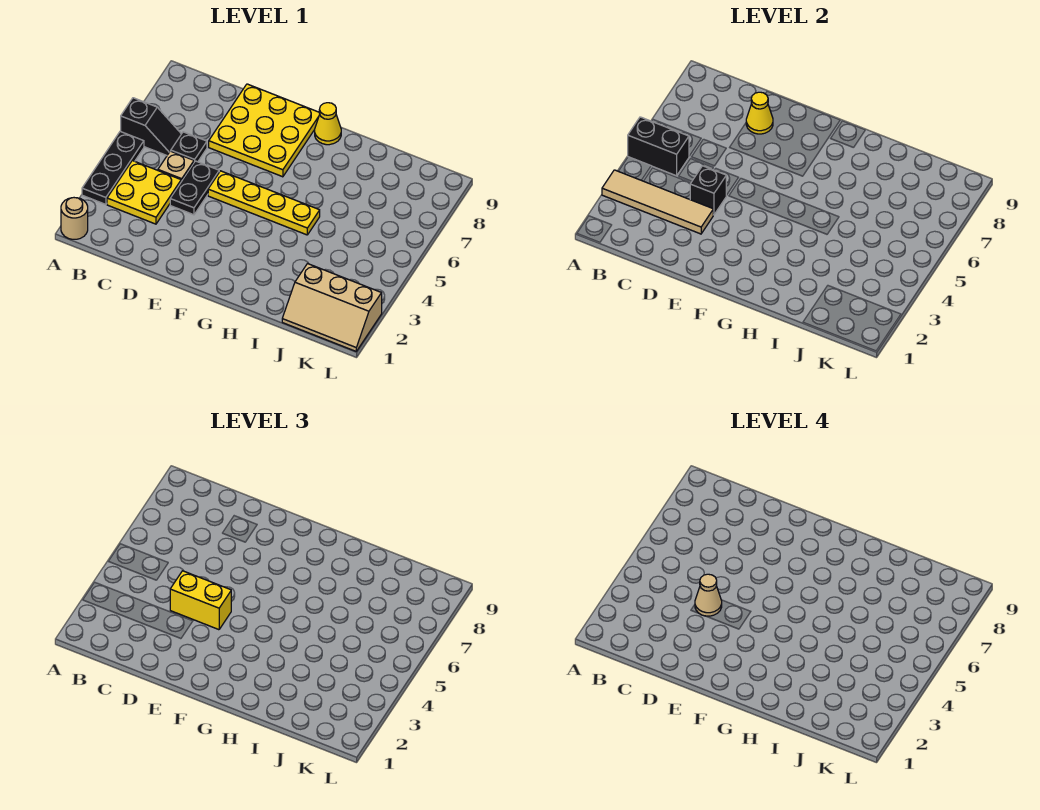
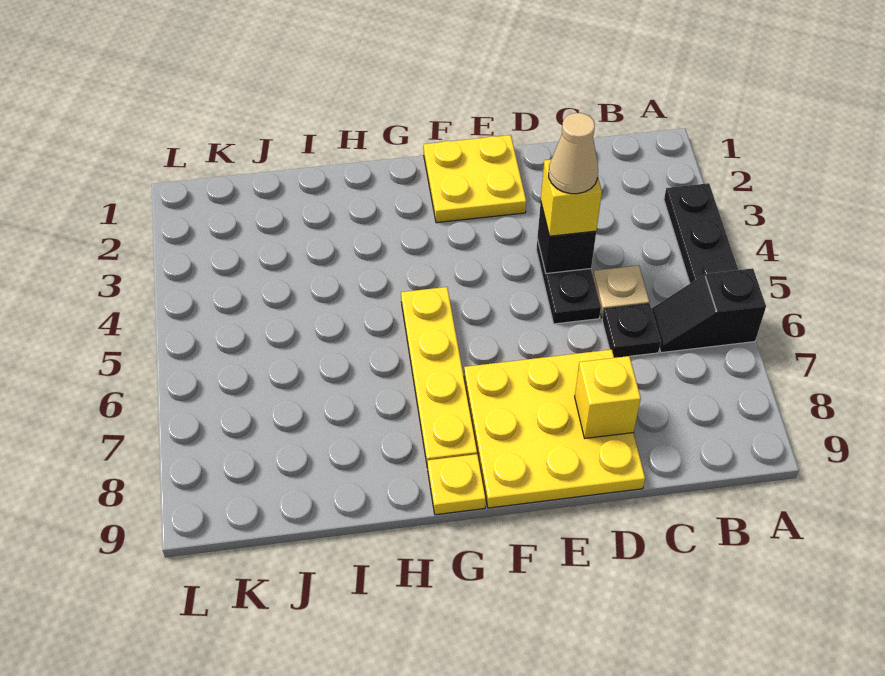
tan 1x1 round brick [61,198,88,239] -> none
tan 1x4 tile [602,170,713,234] -> none
black 1x2 brick [628,117,689,176] -> none
yellow 2x2 plate [107,161,181,224] -> yellow 2x2 plate moved to [424,135,526,223]
yellow 1x2 brick [170,571,231,630] -> yellow 1x1 brick [541,160,602,236]
yellow 1x1 cone [746,92,773,134] -> yellow 1x1 brick [575,356,641,438]
yellow 1x4 plate [208,171,320,235] -> yellow 1x4 plate turned to [401,287,477,468]
yellow 1x1 cone [315,103,341,145] -> yellow 1x1 plate [428,454,486,515]
tan 2x3 slope [282,264,382,351] -> none

